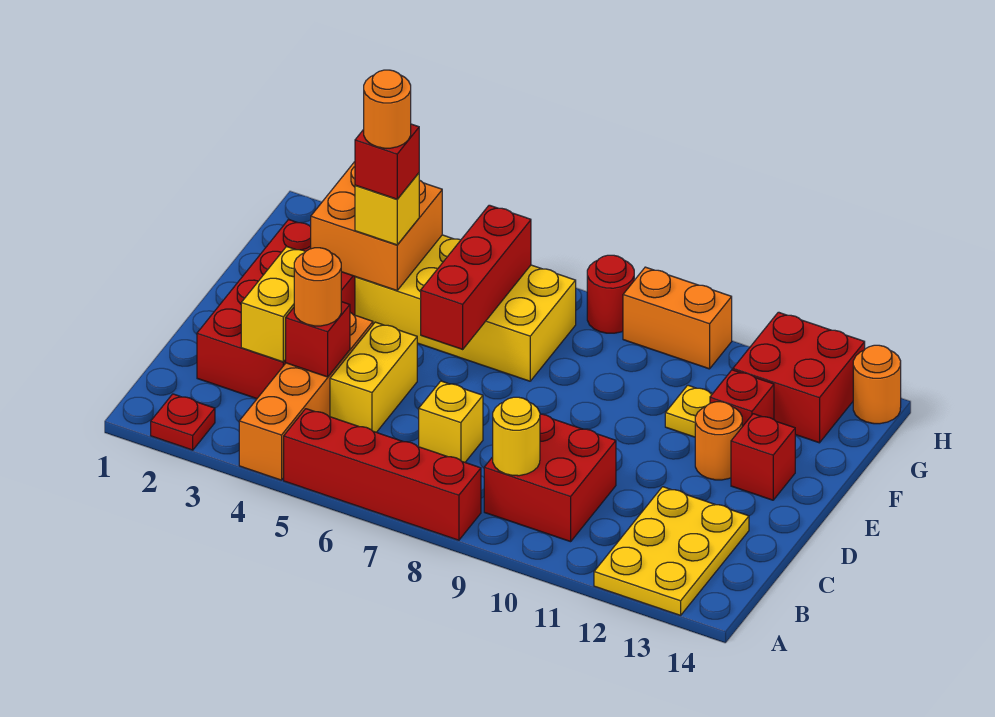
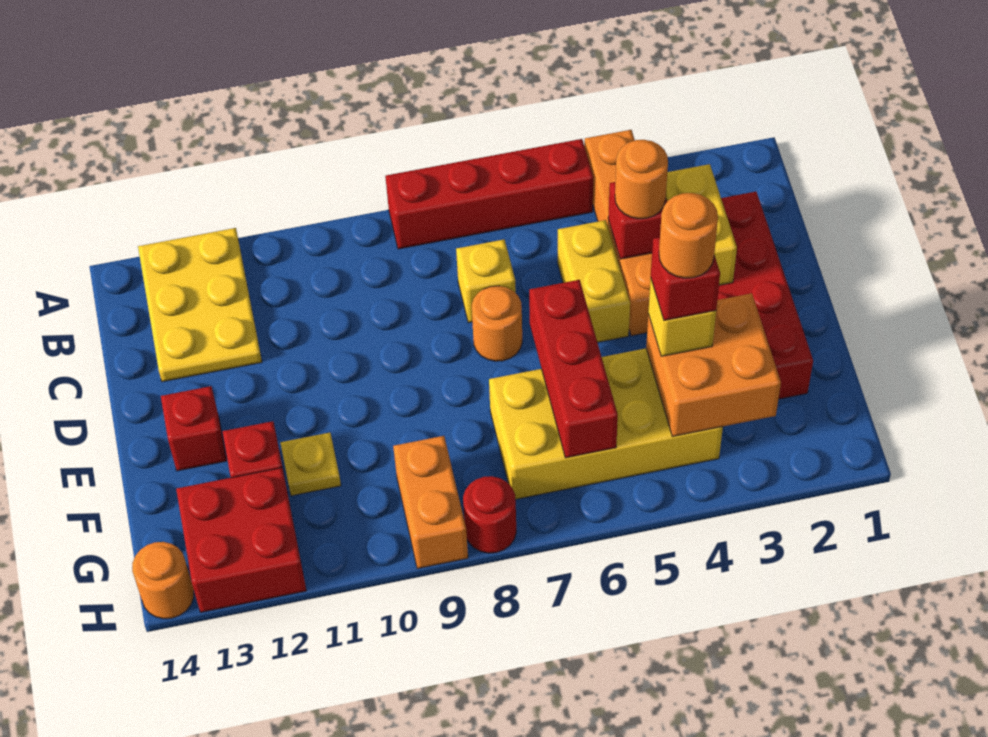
red 1x1 plate [151,394,215,450] -> none
red 2x2 brick [484,414,616,542] -> none
yellow 1x1 round brick [493,397,540,476] -> none
orange 1x1 round brick [695,402,742,480] -> orange 1x1 round brick moved to [472,286,522,361]
orange 1x2 brick [623,267,732,369] -> orange 1x2 brick turned to [393,436,468,569]

